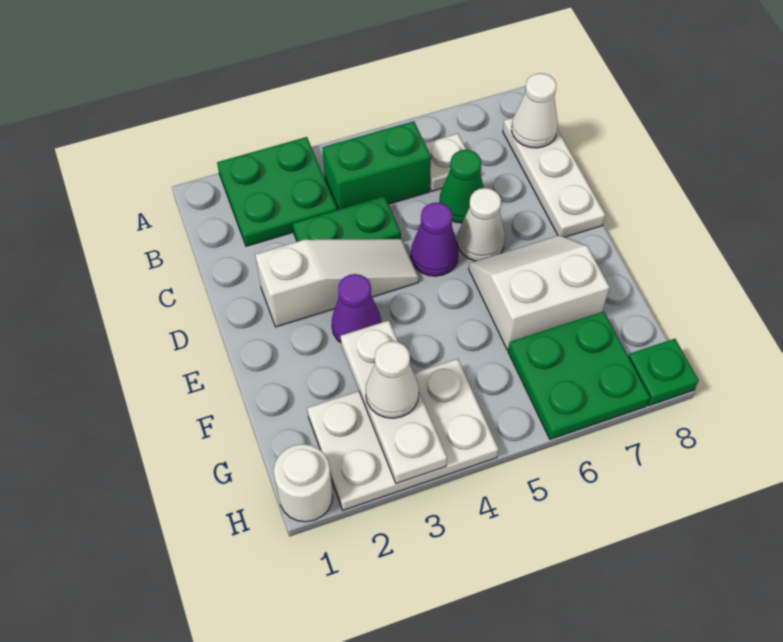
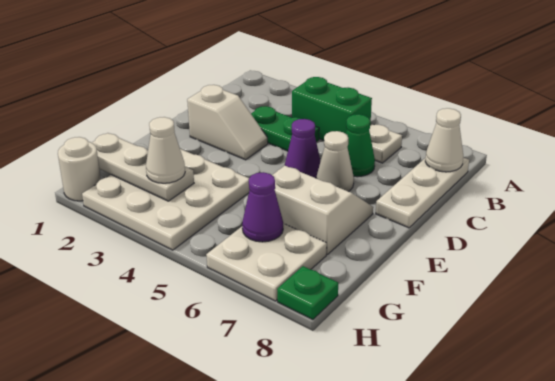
green 2x2 plate [217,137,337,246] -> none
white 1x3 slope [255,239,419,327] -> white 1x2 slope [187,85,268,160]
purple 1x1 cone [332,274,381,343] -> purple 1x1 cone moved to [242,172,283,242]
white 1x3 plate [341,320,447,484] -> white 1x3 plate turned to [92,133,194,201]
white 2x3 plate [307,359,498,510] -> white 3x3 plate [82,149,250,250]
green 2x2 plate [508,311,650,439] -> white 2x2 plate [206,223,327,301]

